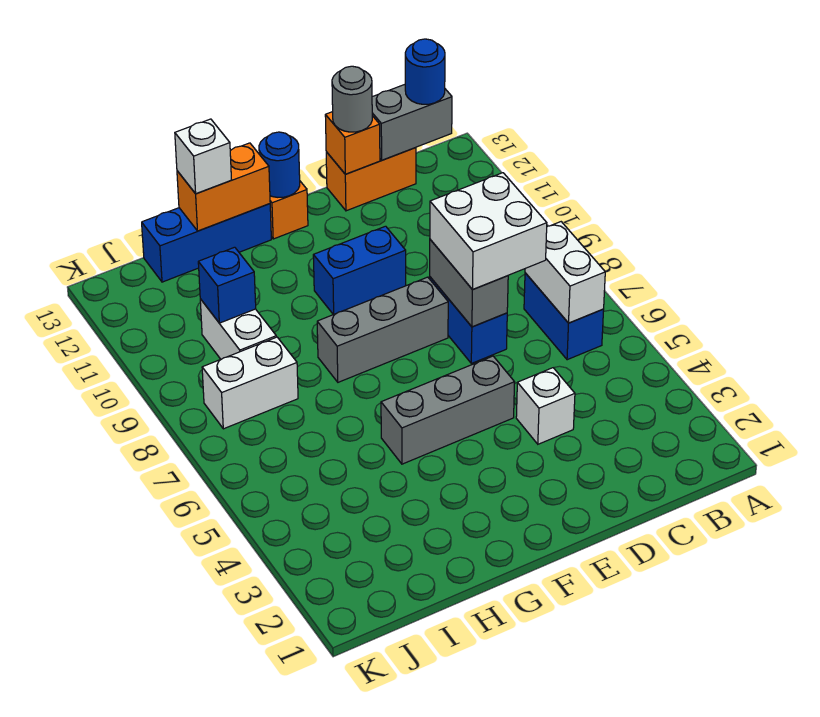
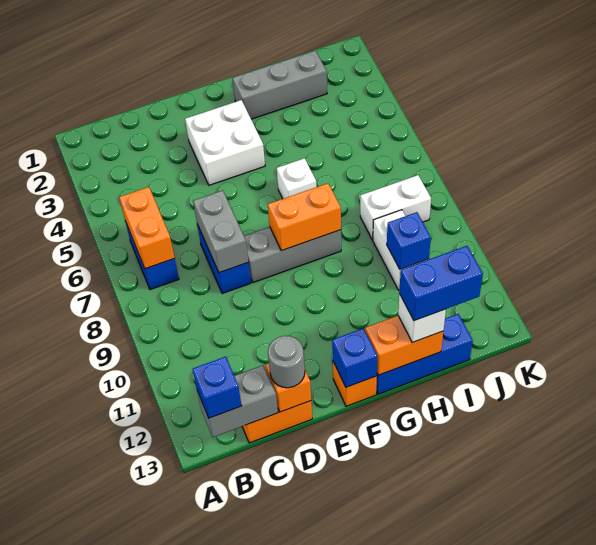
white 1x2 brick [525,222,605,323] -> orange 1x2 brick [119,187,175,269]
blue 1x1 round brick [405,39,445,104] -> blue 1x1 brick [193,357,242,418]
white 2x2 brick [430,173,547,289] -> white 2x2 brick moved to [185,100,265,185]
white 1x1 brick [516,368,575,444] -> white 1x1 brick moved to [277,158,316,199]
grey 1x3 brick [381,356,515,464] -> grey 1x3 brick moved to [232,51,327,119]
blue 1x2 brick [313,226,406,314] -> blue 1x2 brick moved to [399,246,483,321]
none -> orange 1x2 brick [268,183,341,251]
blue 1x1 round brick [259,132,300,197] -> blue 1x1 brick [332,328,377,387]

